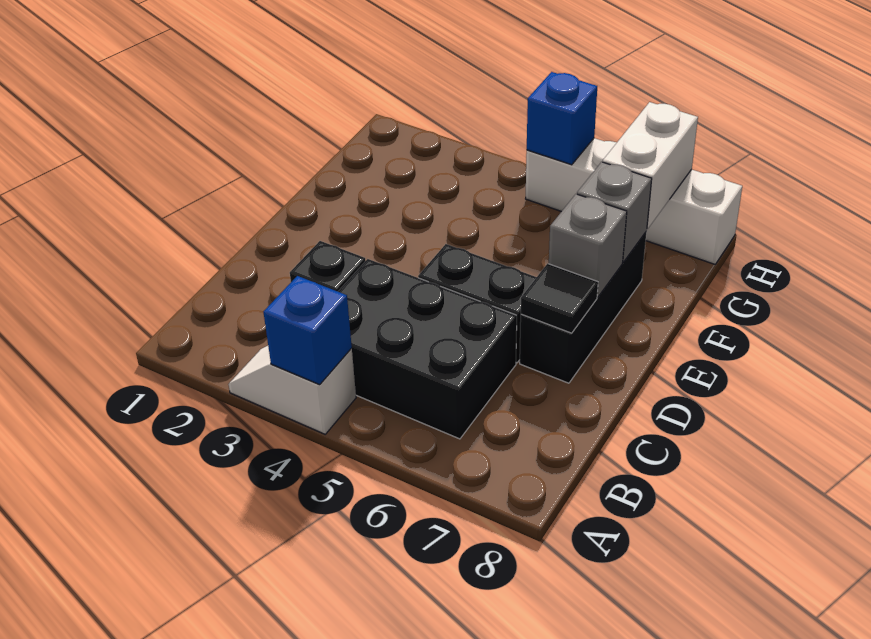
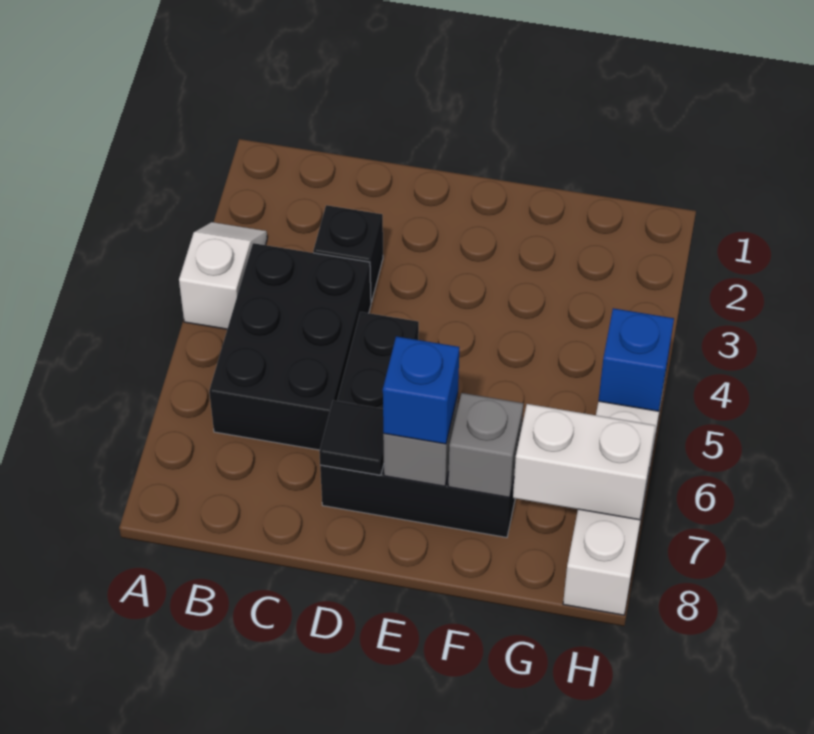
blue 1x1 brick [263,276,352,385] -> blue 1x1 brick moved to [383,336,459,444]

